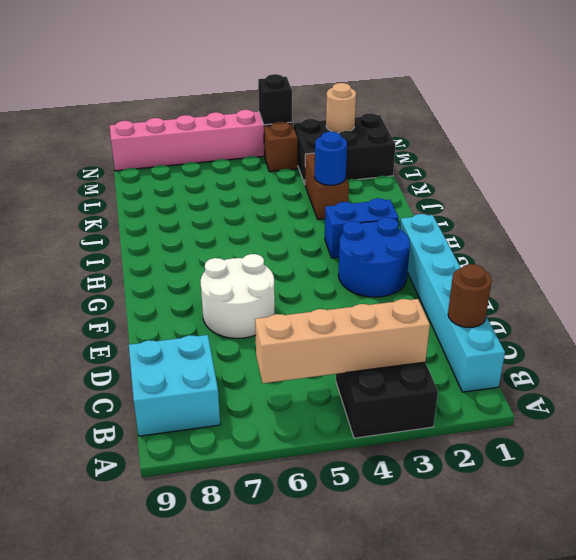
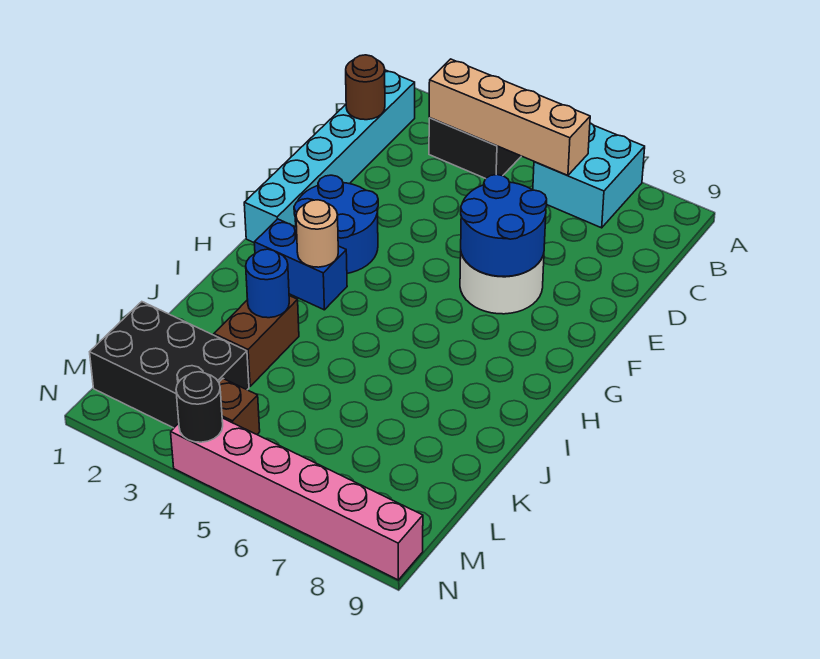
cyan 2x2 brick [129,335,220,436] -> cyan 2x2 brick moved to [533,123,645,228]
none -> blue 2x2 round brick [461,175,547,276]
tan 1x1 round brick [326,83,356,133] -> tan 1x1 round brick moved to [296,200,338,267]
black 1x1 brick [258,74,292,125] -> black 1x1 round brick [176,372,223,442]

